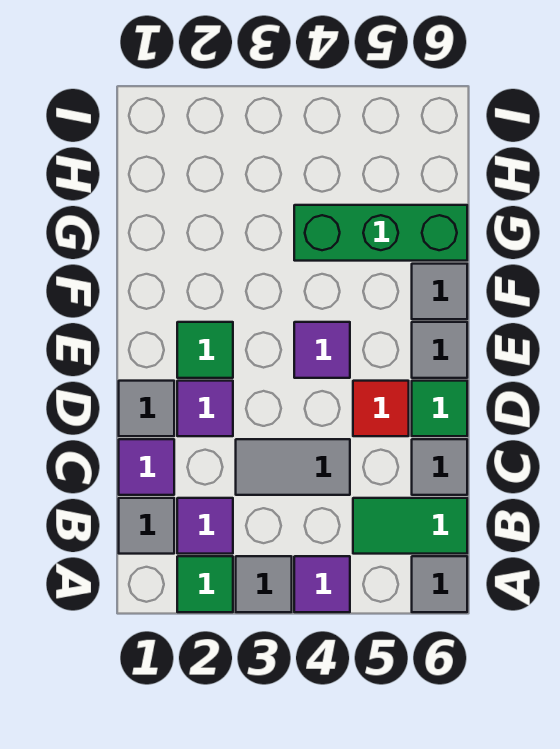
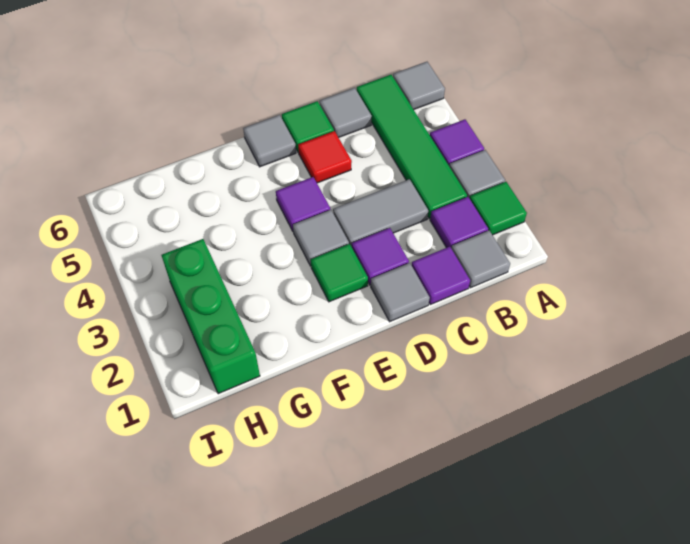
green 1x2 tile [353,498,467,554] -> green 1x4 tile [357,75,467,219]
grey 1x2 tile [236,439,350,495] -> grey 1x2 tile turned to [333,179,428,247]
grey 1x1 tile [412,264,467,319] -> grey 1x1 tile moved to [293,210,349,266]
green 1x3 brick [294,205,467,261] -> green 1x3 brick moved to [161,239,260,394]

